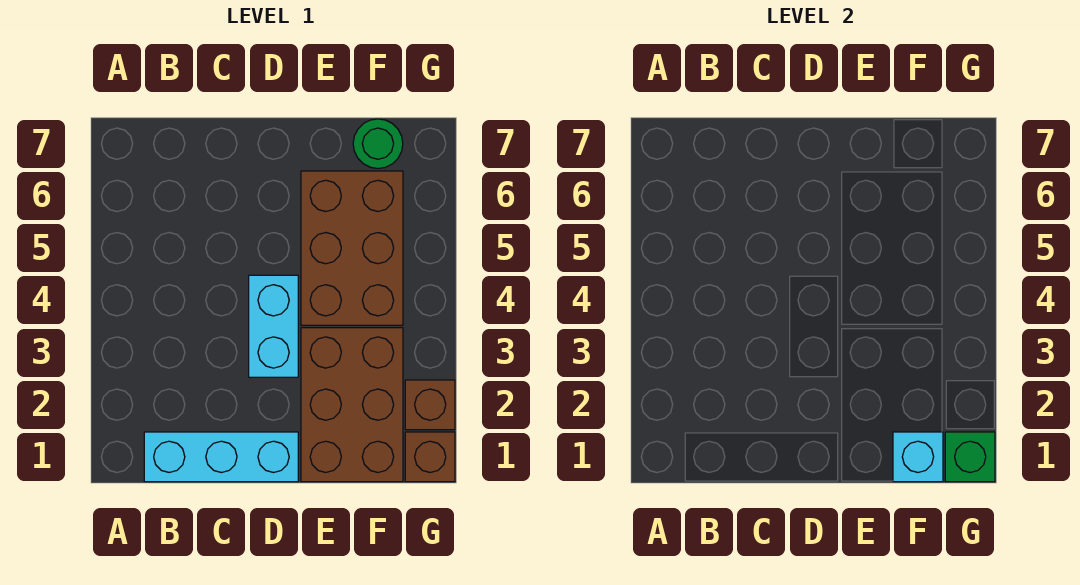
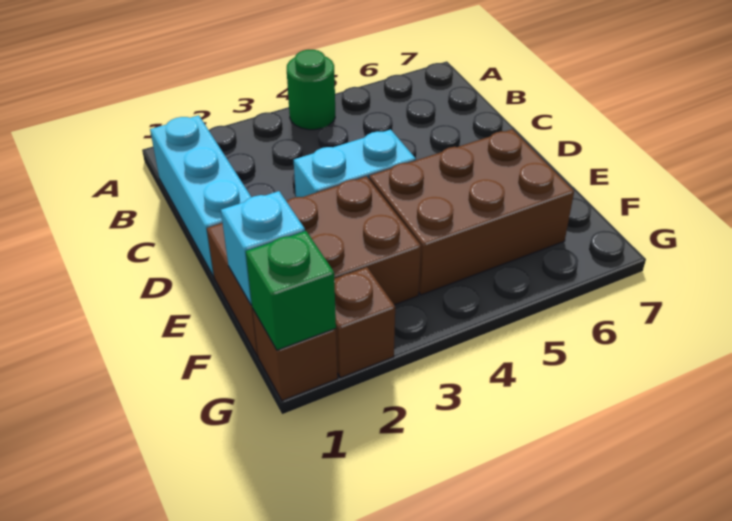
green 1x1 round brick [353,119,403,169] -> green 1x1 round brick moved to [287,50,335,130]

